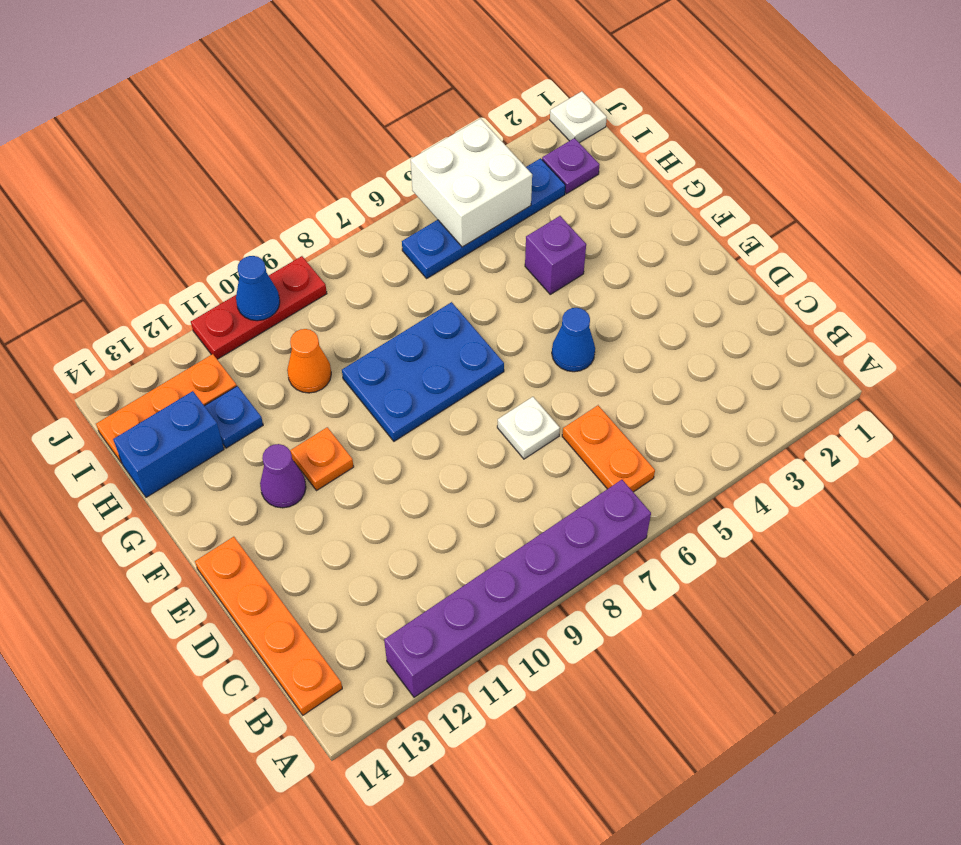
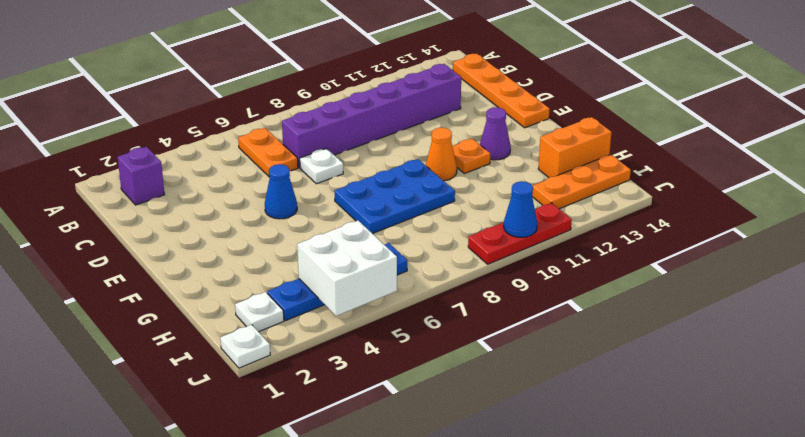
purple 1x6 brick [384,480,651,697] -> purple 1x6 brick moved to [282,64,461,168]
purple 1x1 brick [525,216,586,294] -> purple 1x1 brick moved to [118,147,165,205]
orange 1x1 cone [287,329,331,393] -> orange 1x1 cone moved to [426,127,457,181]
blue 1x1 plate [205,386,263,448] -> none
blue 1x2 brick [113,391,224,497] -> orange 1x2 brick [538,117,611,177]
purple 1x1 plate [542,138,599,194] -> white 1x1 plate [235,292,284,332]

